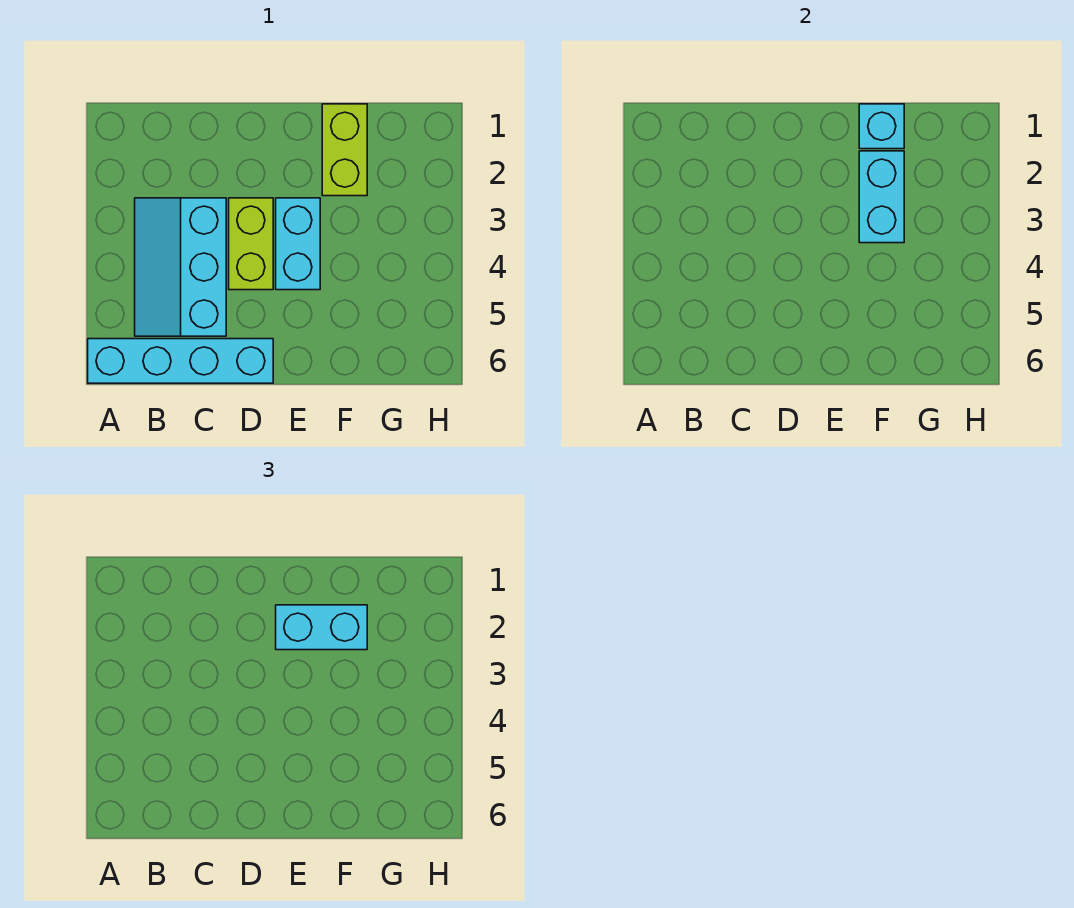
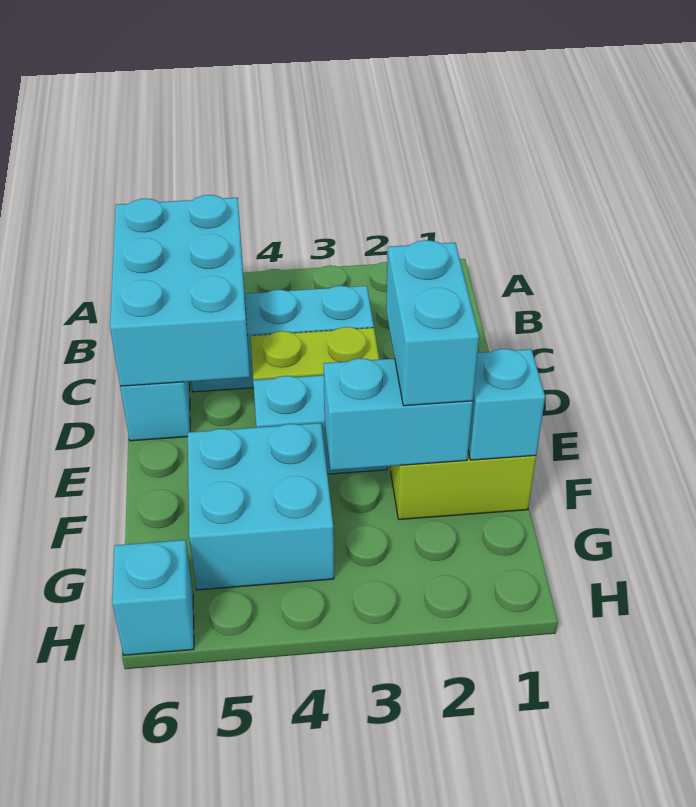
none -> cyan 2x3 brick [110,195,250,387]
none -> cyan 2x2 brick [188,423,334,590]
none -> cyan 1x1 brick [112,540,194,655]

